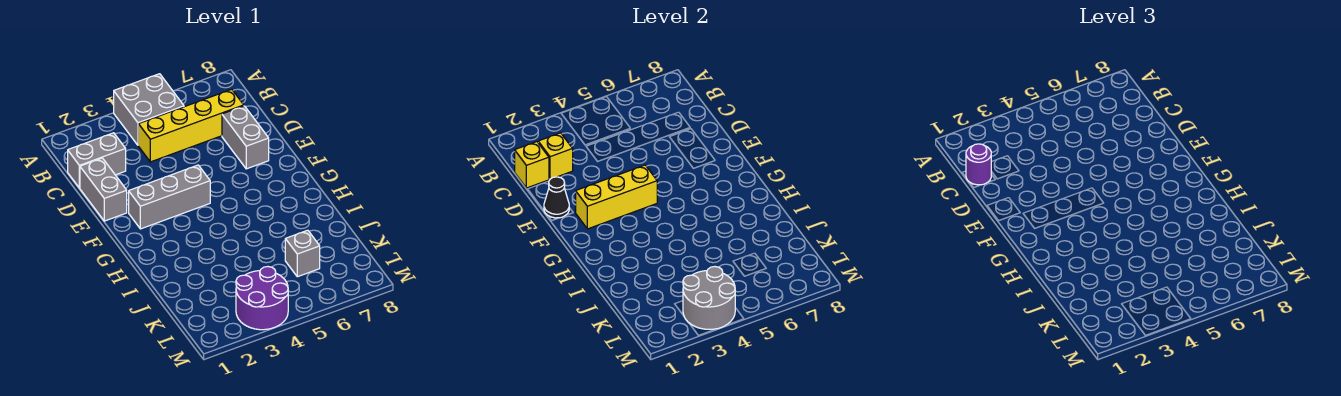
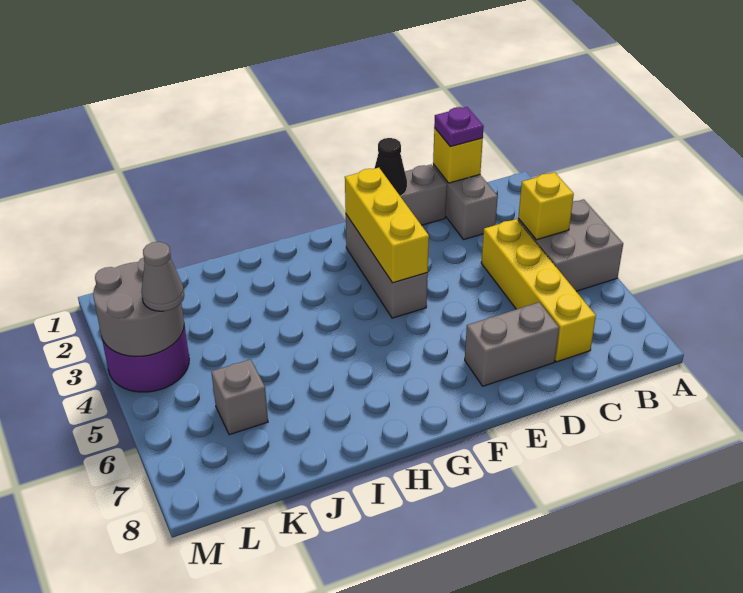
purple 1x1 round brick [966,144,991,185] -> purple 1x1 plate [434,107,484,147]
yellow 1x1 brick [538,133,573,179] -> yellow 1x1 brick moved to [518,172,574,240]
none -> grey 1x1 cone [141,242,184,311]

